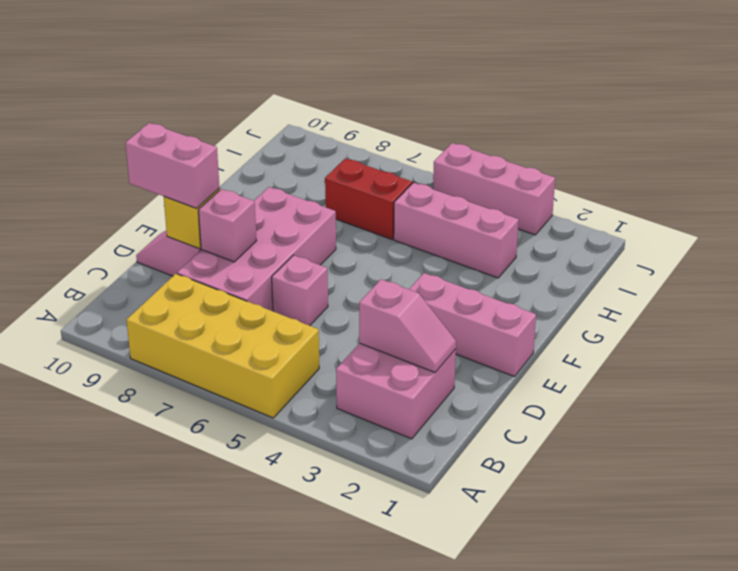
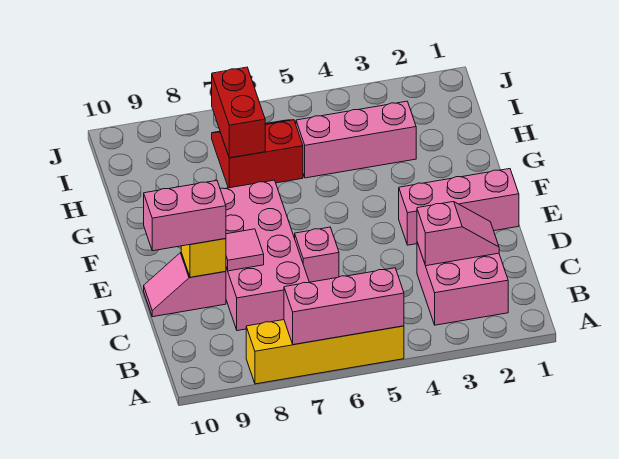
yellow 2x4 brick [127,274,319,418] -> yellow 1x4 brick [246,320,404,384]
pink 1x1 brick [198,189,256,262] -> pink 1x1 tile [226,229,264,271]
none -> red 1x2 brick [212,67,266,158]
pink 1x3 brick [433,143,555,235] -> pink 1x3 brick moved to [284,268,404,345]

